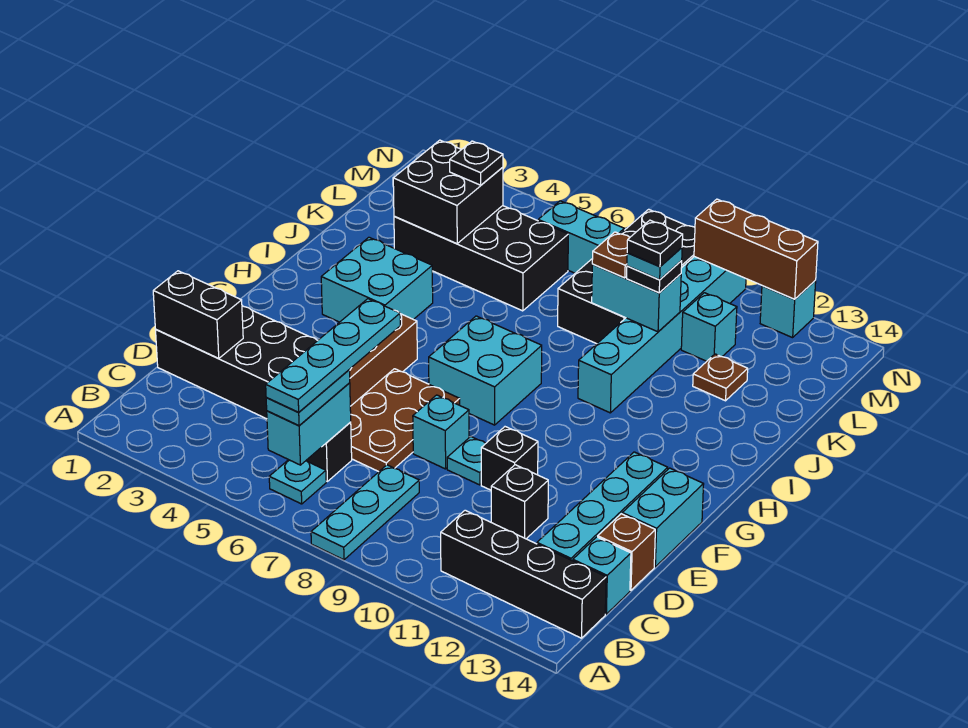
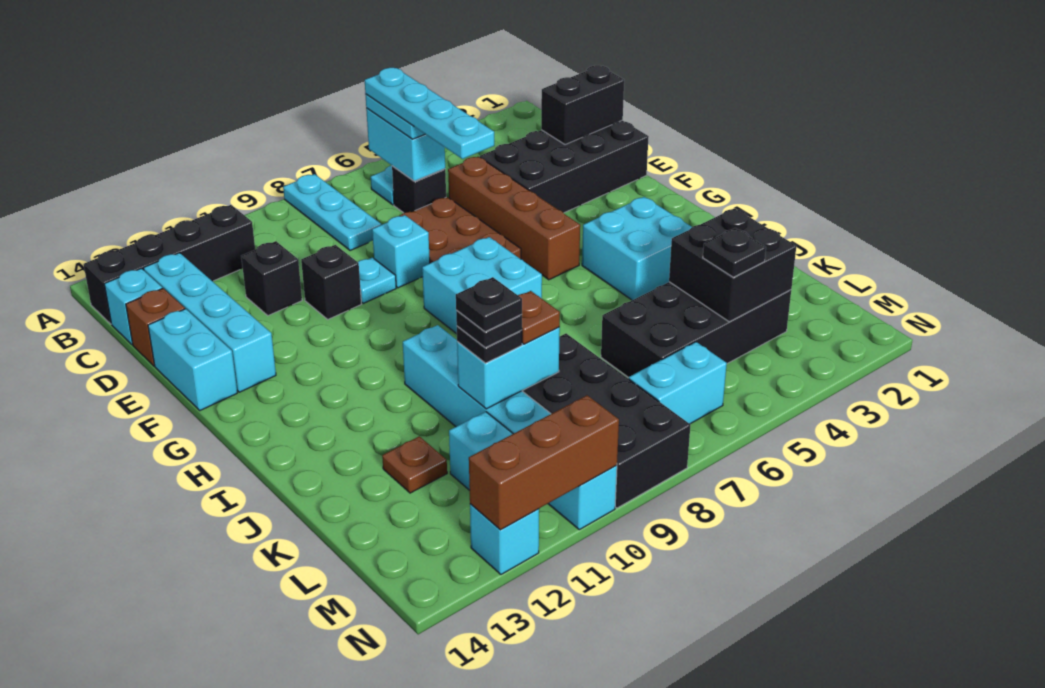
cyan 1x1 plate [627,248,682,280] -> black 1x1 plate [456,310,522,348]

